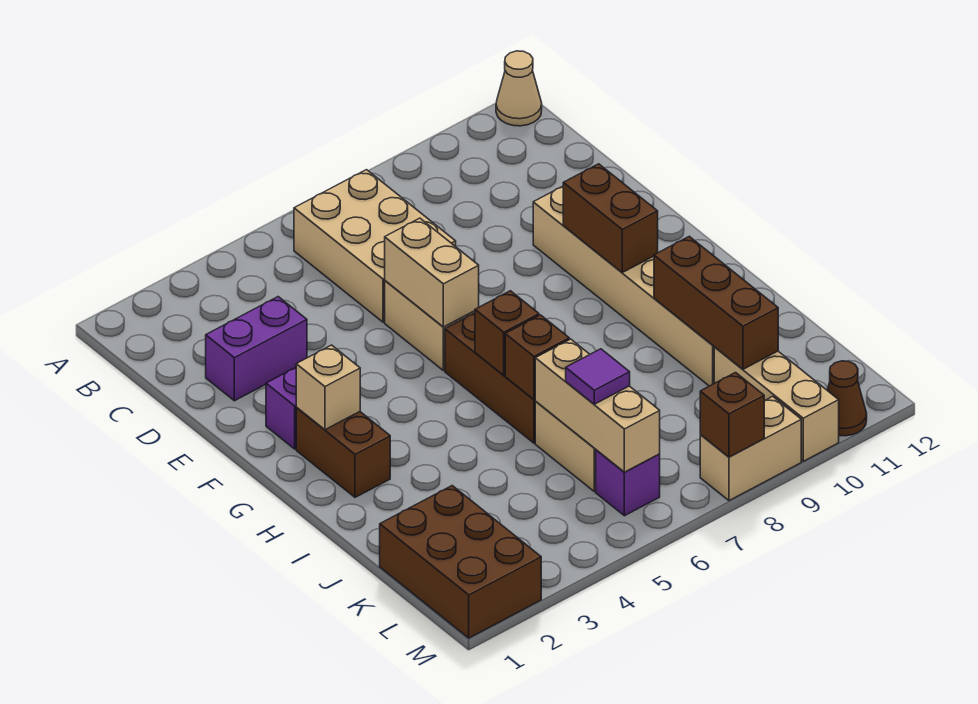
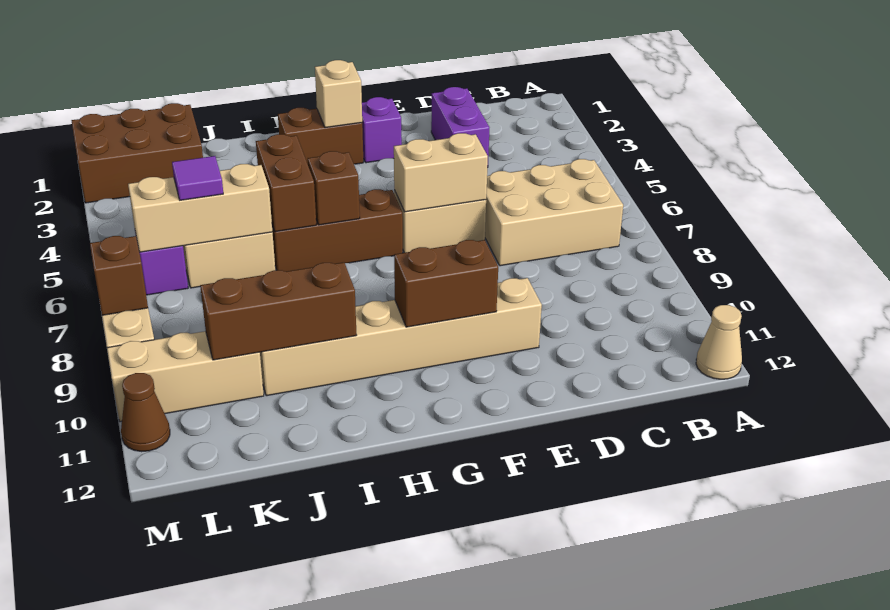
brown 1x1 brick [505,315,569,399] -> brown 1x2 brick [256,134,316,232]

